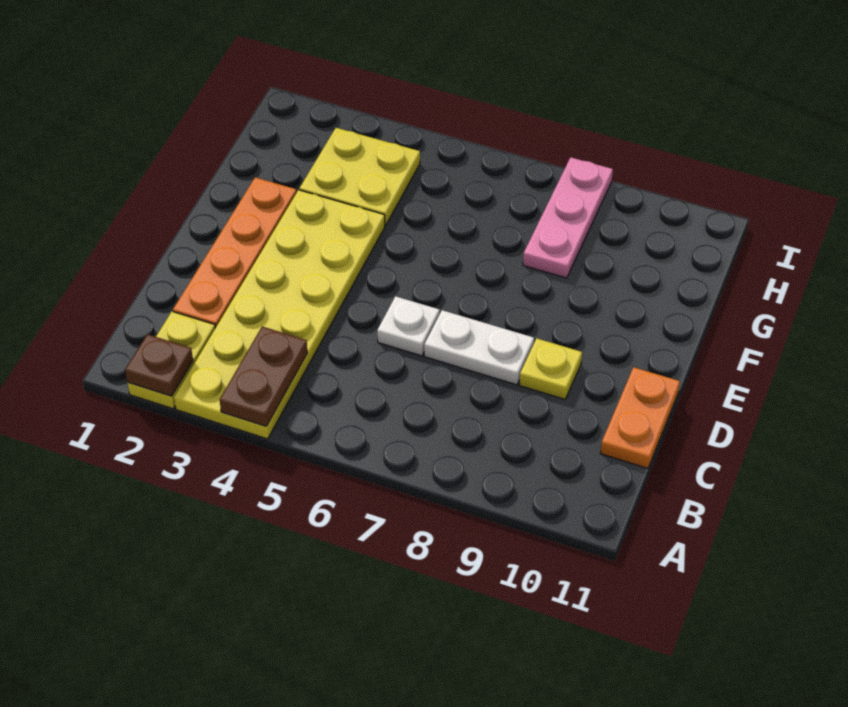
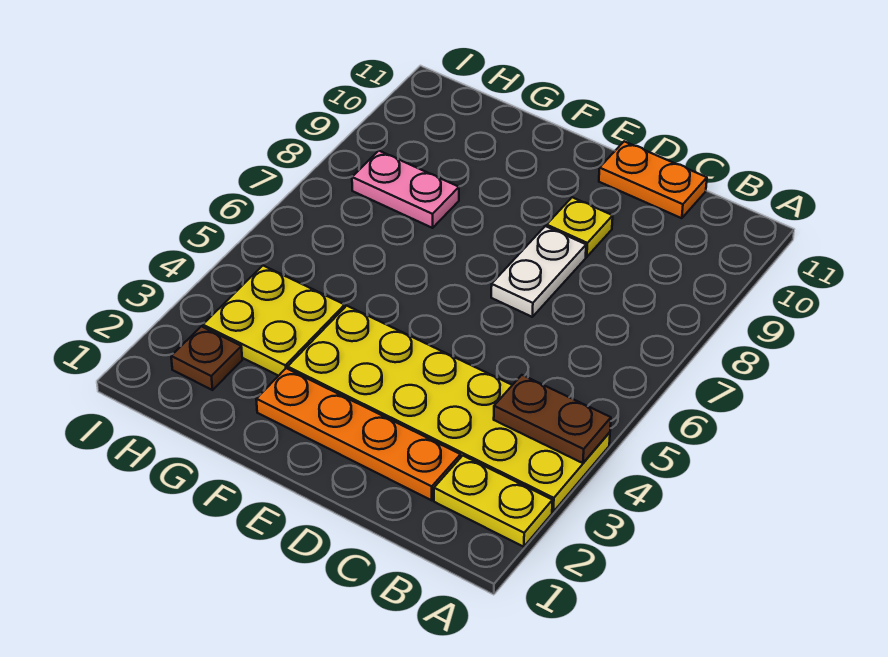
brown 1x1 plate [125,334,193,396] -> brown 1x1 plate moved to [171,326,242,390]
white 1x1 plate [377,296,440,356] -> none
pink 1x3 plate [523,157,613,278] -> pink 1x2 plate [352,151,459,228]

